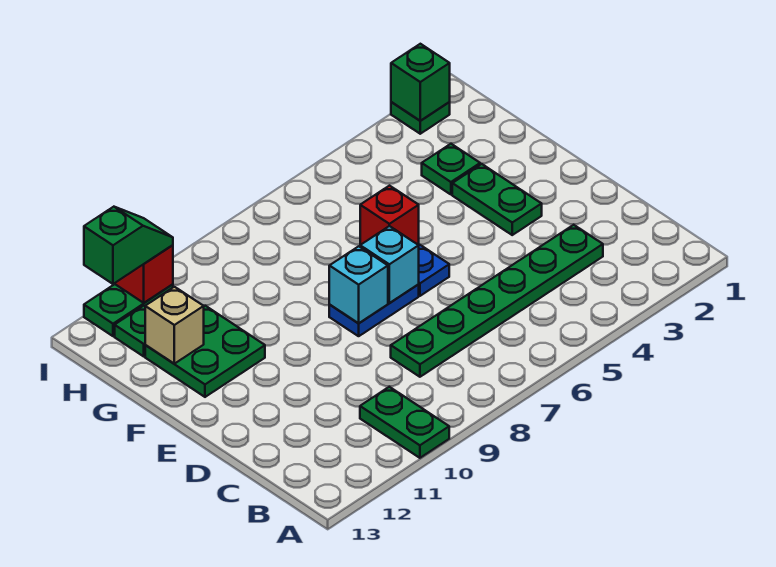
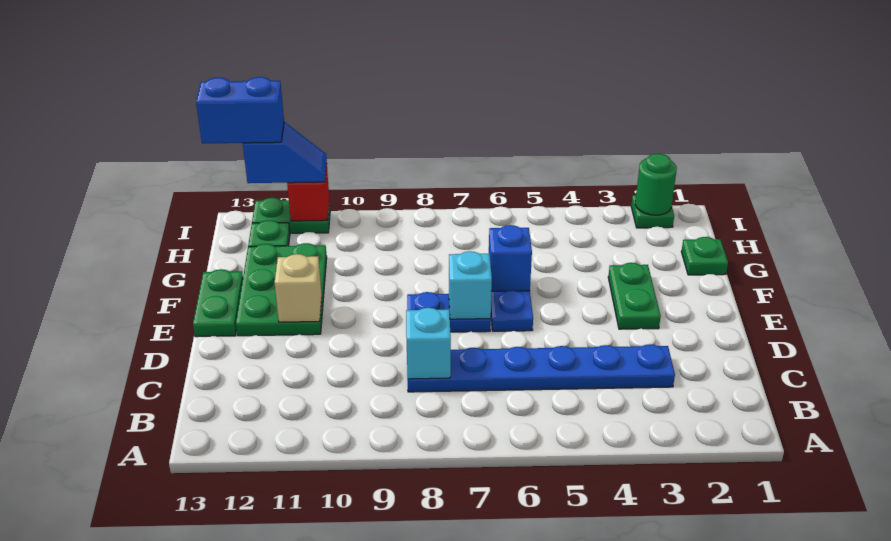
green 1x2 plate [360,387,449,458] -> green 1x2 plate moved to [193,269,243,337]
green 1x6 plate [391,225,603,377] -> blue 1x6 plate [408,344,675,392]
cyan 1x1 brick [329,246,388,323] -> cyan 1x1 brick moved to [406,308,451,379]
red 1x1 brick [360,186,419,244] -> blue 1x1 brick [489,225,532,291]
green 2x2 plate [145,306,265,397] -> green 2x3 plate [236,243,327,336]
green 1x1 plate [422,144,480,194] -> green 1x1 plate moved to [681,237,728,275]
tan 1x1 brick [145,287,204,364] -> tan 1x1 brick moved to [274,254,322,322]
green 1x1 brick [391,44,450,121] -> green 1x1 round brick [635,154,677,215]
green 1x2 slope [84,207,173,284] -> blue 1x2 slope [243,122,327,183]
none -> blue 1x2 brick [196,77,284,144]

